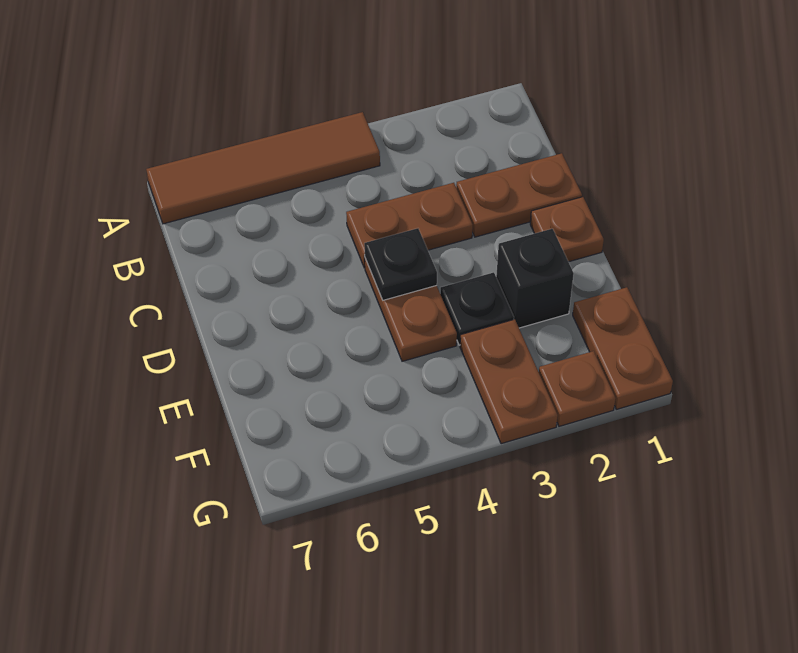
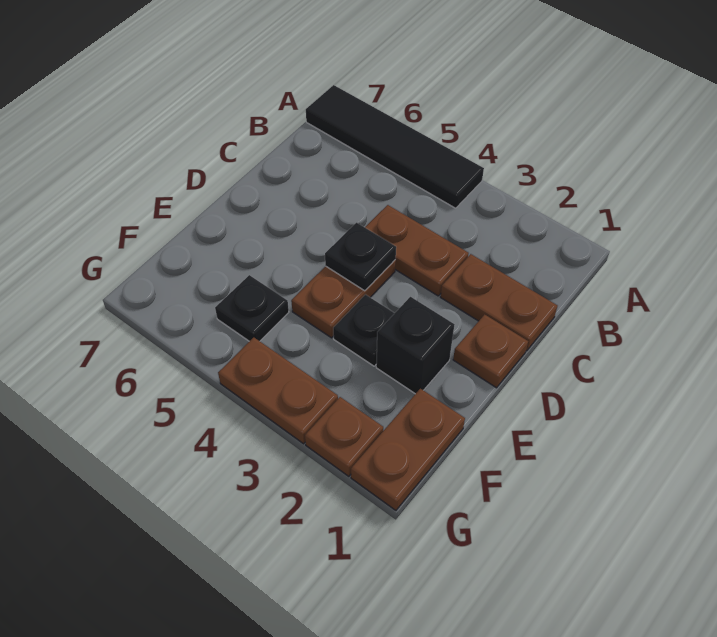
brown 1x4 tile [146,112,380,224] -> black 1x4 tile [306,85,484,208]
brown 1x2 plate [460,319,558,444] -> brown 1x2 plate turned to [218,338,338,444]
none -> black 1x1 plate [215,275,289,341]

